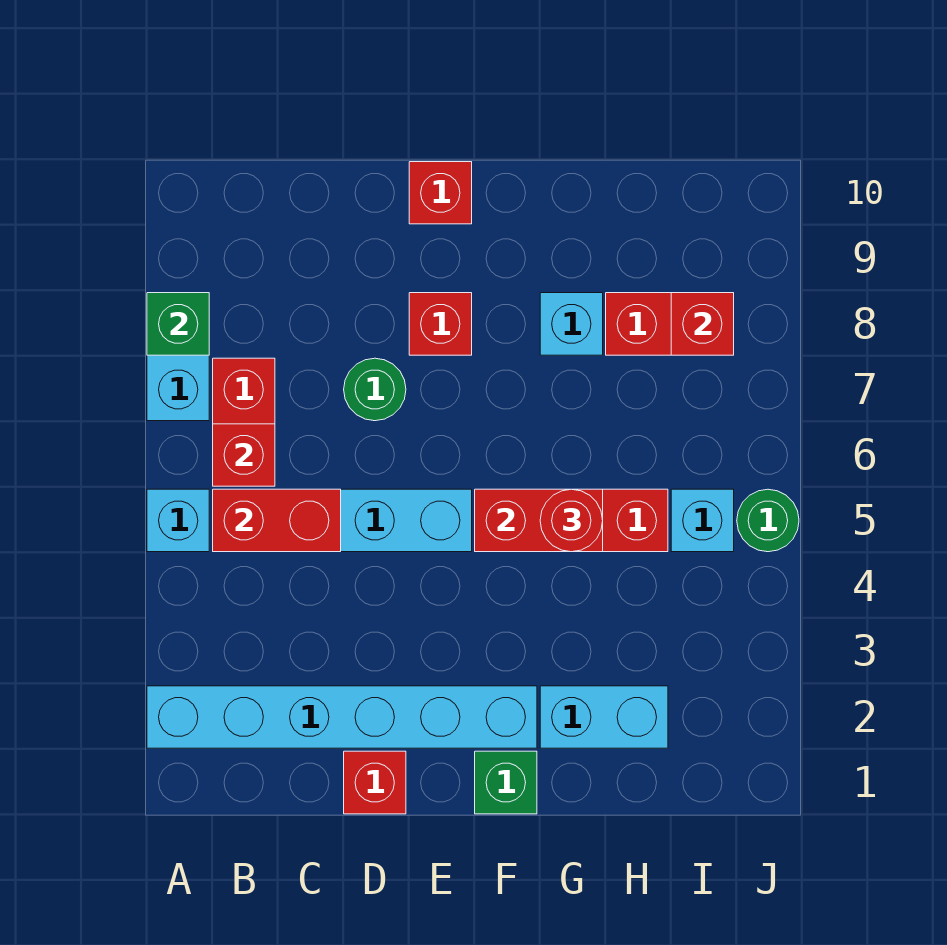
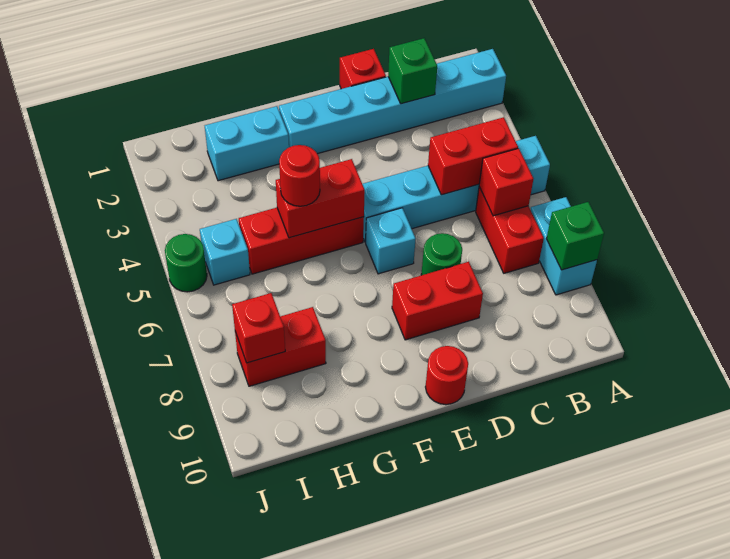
red 1x1 brick [409,293,472,355] -> red 1x2 brick [392,262,483,340]
red 1x1 brick [409,162,472,224] -> red 1x1 round brick [426,346,468,405]
green 1x1 brick [475,751,537,814] -> green 1x1 brick moved to [388,38,437,104]
cyan 1x1 brick [540,293,603,355] -> cyan 1x1 brick moved to [366,208,416,274]

